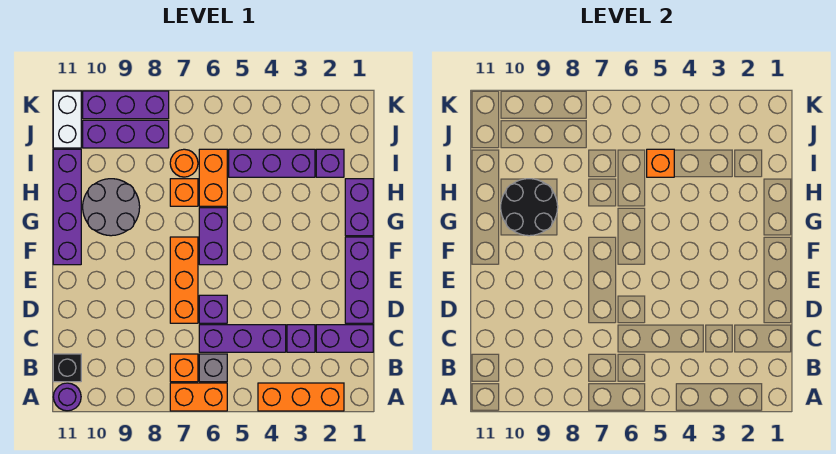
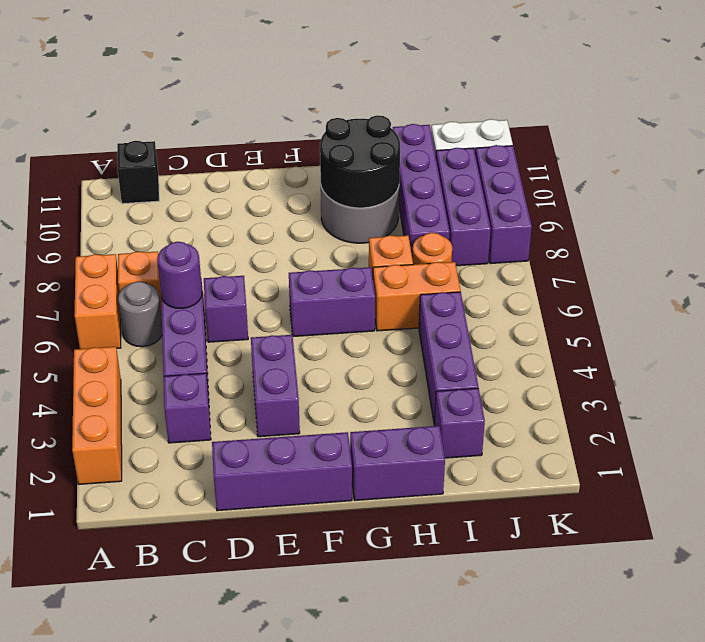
purple 1x1 round brick [53,383,81,411] -> purple 1x1 round brick moved to [157,242,202,308]
grey 1x1 brick [199,354,227,382] -> grey 1x1 round brick [118,282,162,347]
purple 1x2 brick [316,325,373,352] -> purple 1x2 brick moved to [251,335,300,437]
orange 1x3 brick [170,237,198,323] -> none
purple 1x4 brick [53,149,81,265] -> purple 1x4 brick turned to [393,124,450,256]
orange 1x1 brick [647,149,674,177] -> none

